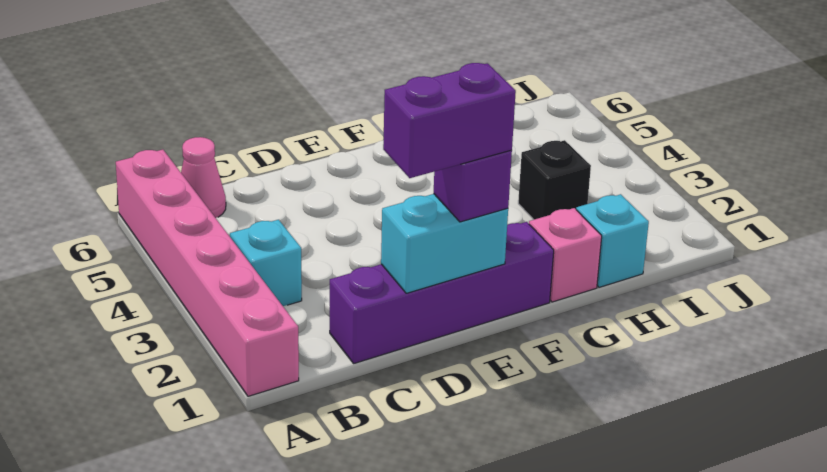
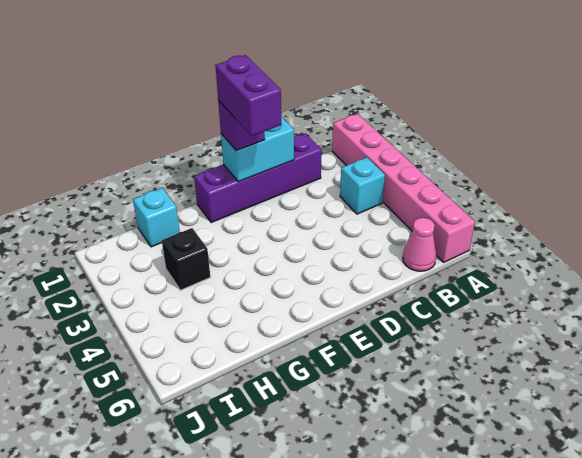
purple 1x2 brick [383,63,516,178] -> purple 1x2 brick turned to [215,55,281,136]
pink 1x1 brick [529,208,602,302] -> none

